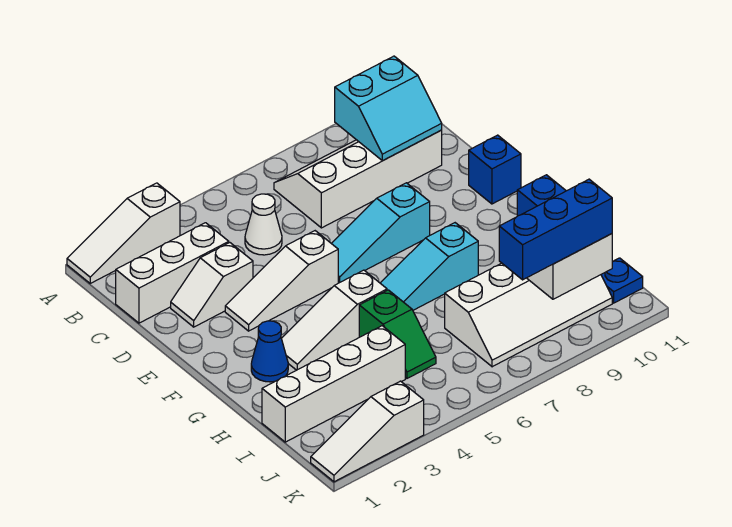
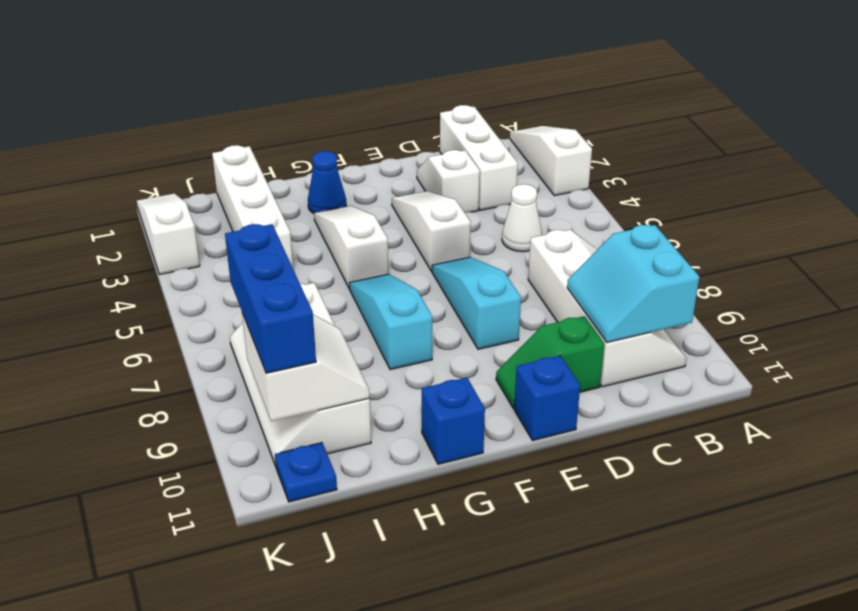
green 1x2 slope [359,290,436,378] -> green 1x2 slope moved to [496,316,604,408]

